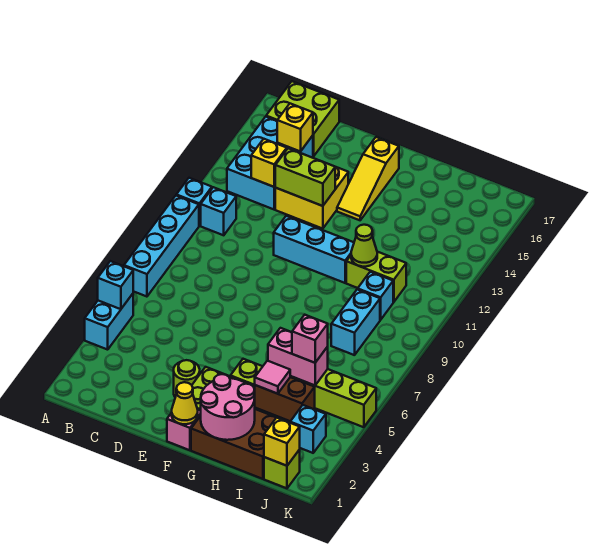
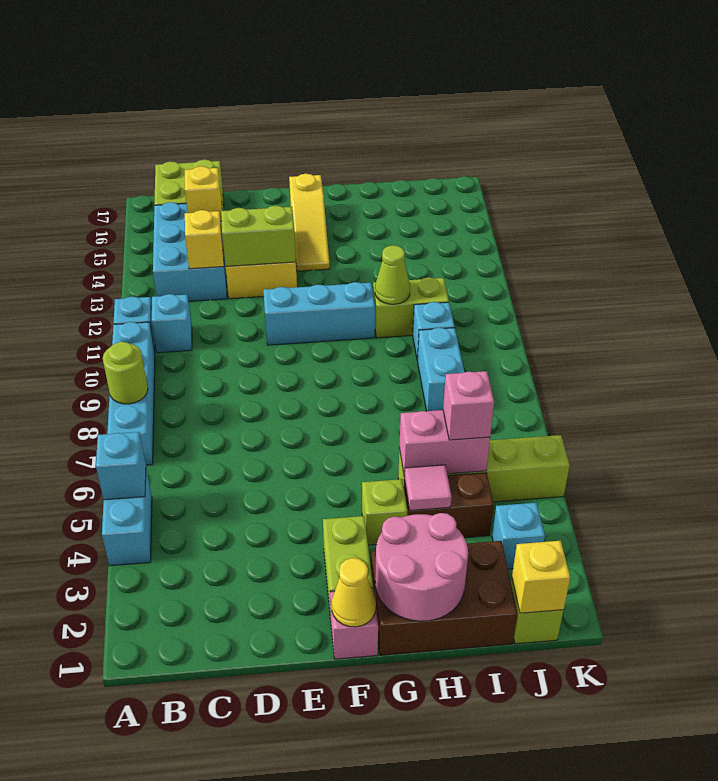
lime 1x1 round brick [174,360,200,397] -> lime 1x1 round brick moved to [103,342,148,404]

